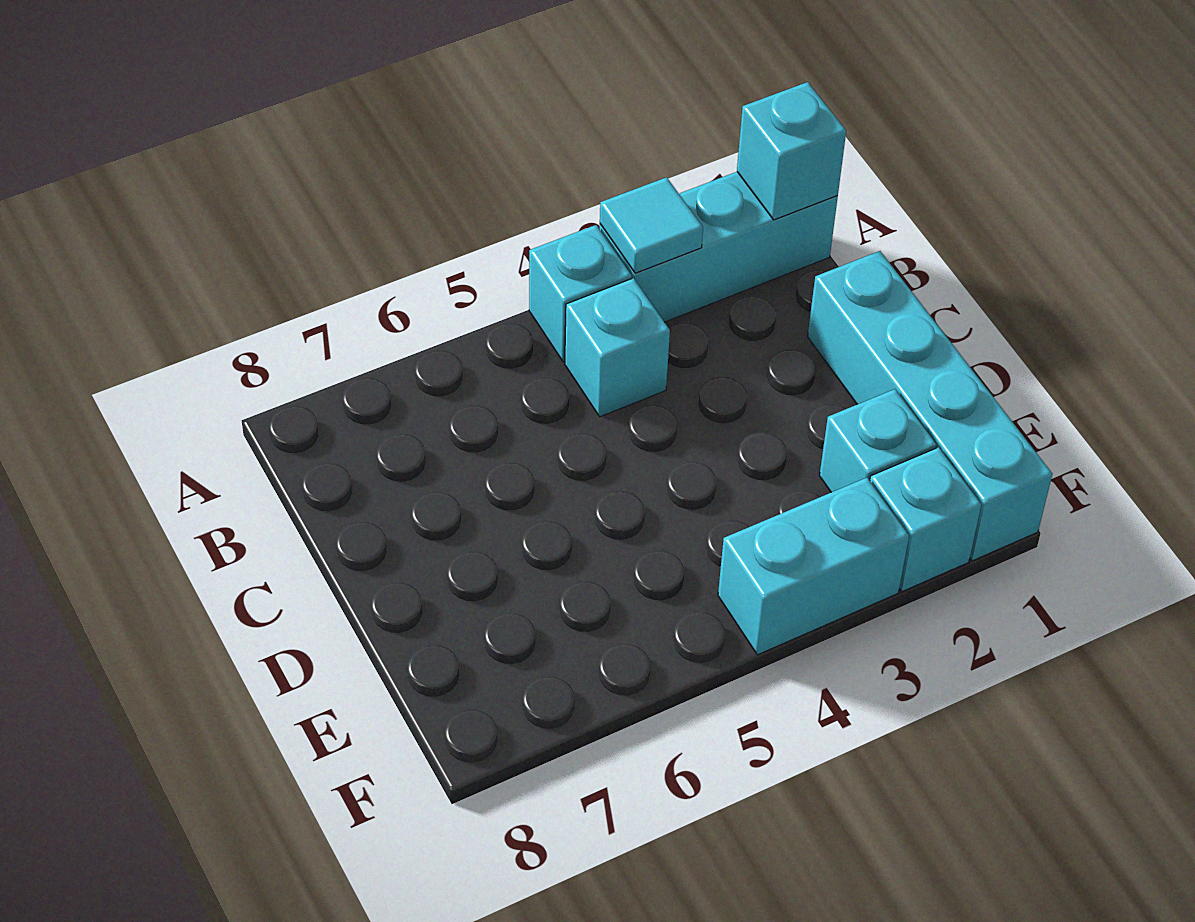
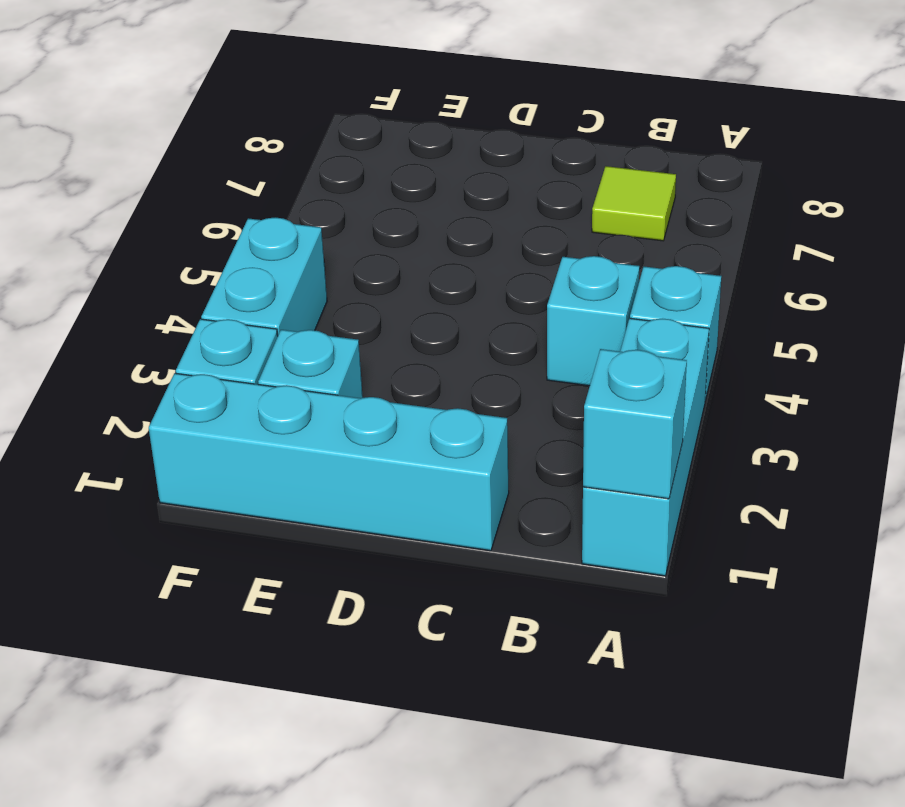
cyan 1x1 tile [600,177,703,273] -> none
none -> lime 1x1 tile [592,166,676,241]

